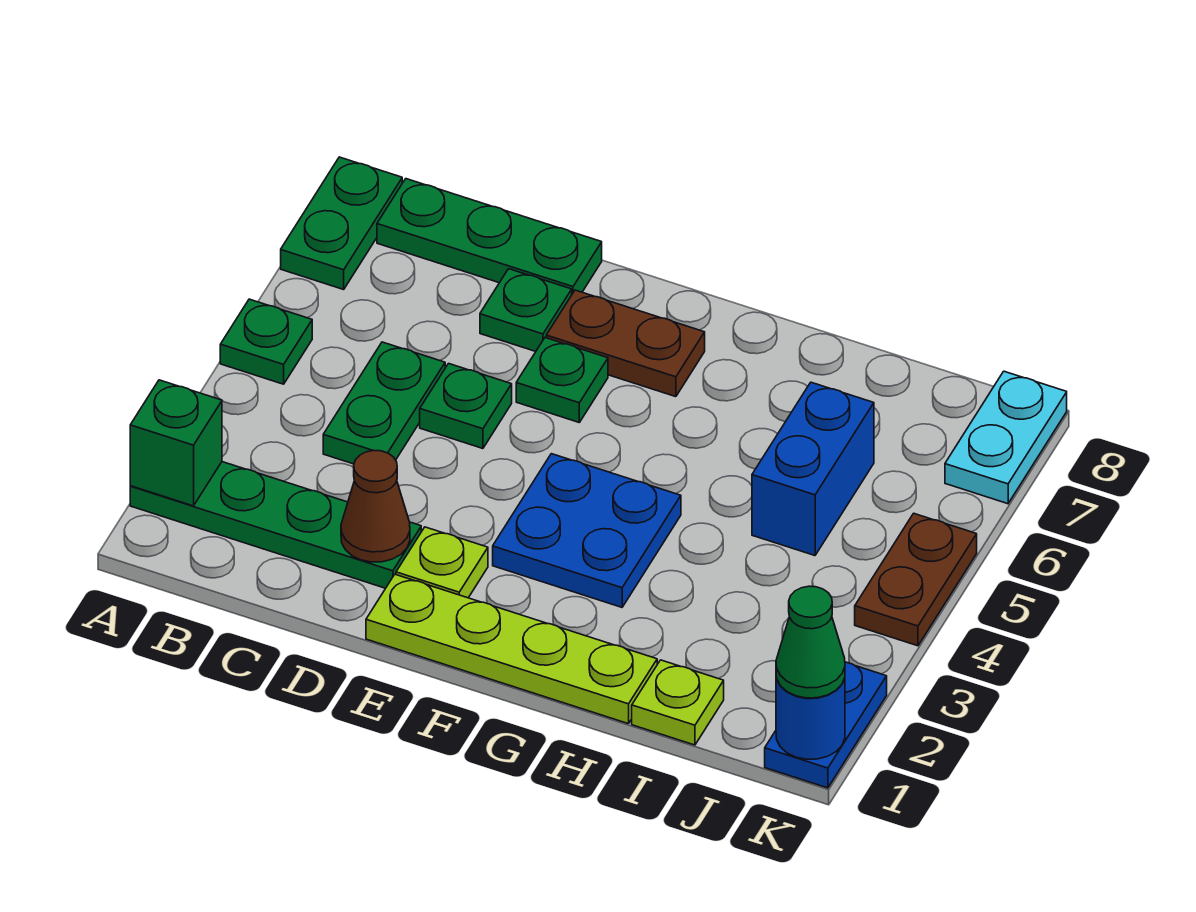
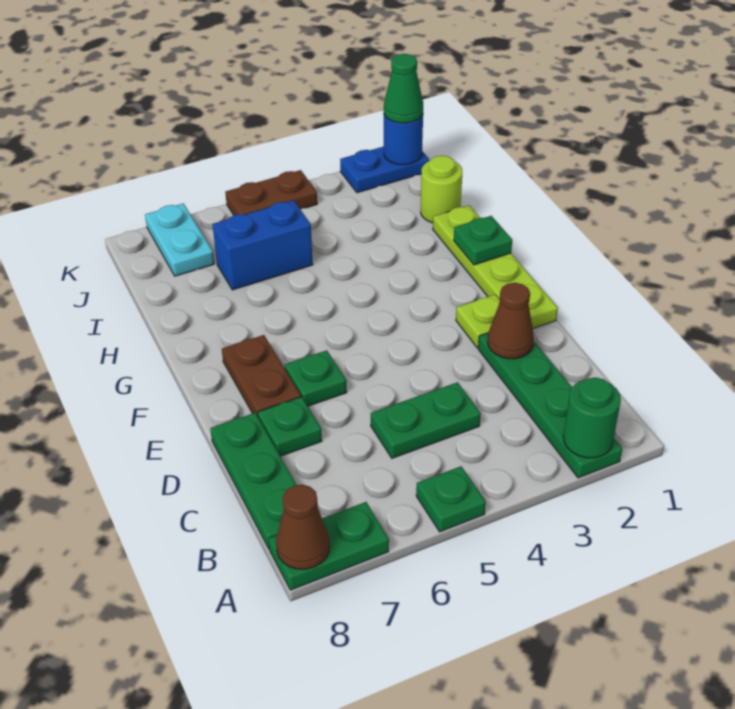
green 1x1 brick [130,380,222,506] -> green 1x1 round brick [563,378,621,458]
none -> brown 1x1 cone [276,485,330,569]
green 1x1 plate [420,364,512,449] -> green 1x1 plate moved to [454,216,512,265]
blue 2x2 plate [493,454,681,607] -> none
lime 1x1 plate [632,660,724,745] -> lime 1x1 round brick [421,156,462,223]
cyan 1x2 plate [945,371,1067,504] -> cyan 1x2 plate turned to [145,203,214,276]

